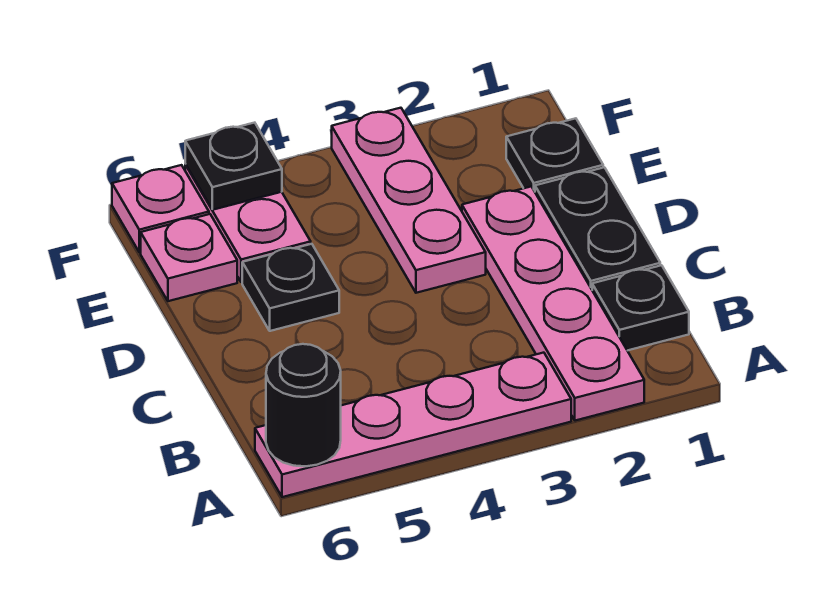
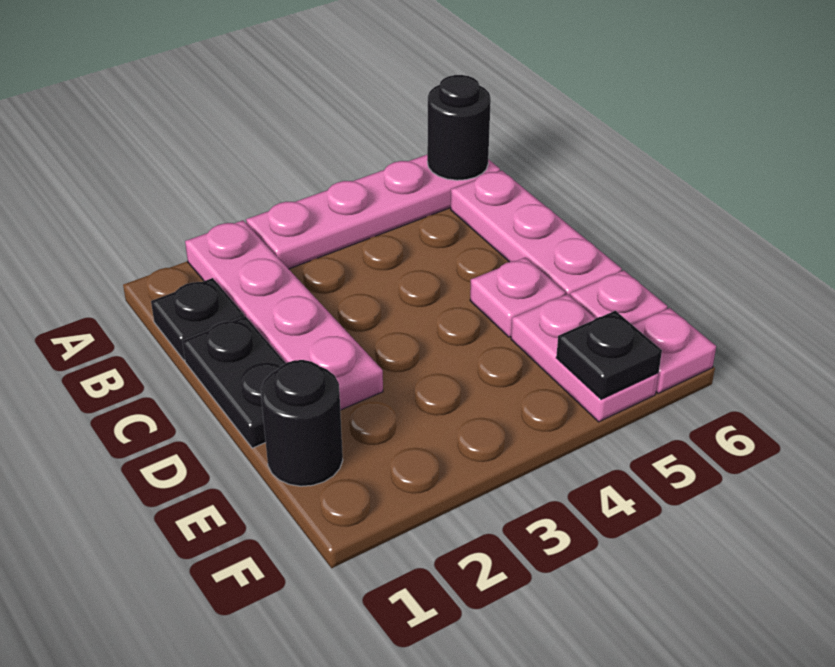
pink 1x3 plate [332,108,486,293] -> pink 1x3 plate moved to [451,170,622,296]
black 1x1 plate [242,244,339,331] -> pink 1x1 plate [470,257,566,337]
black 1x1 plate [506,118,603,191] -> black 1x1 round brick [261,360,343,486]

